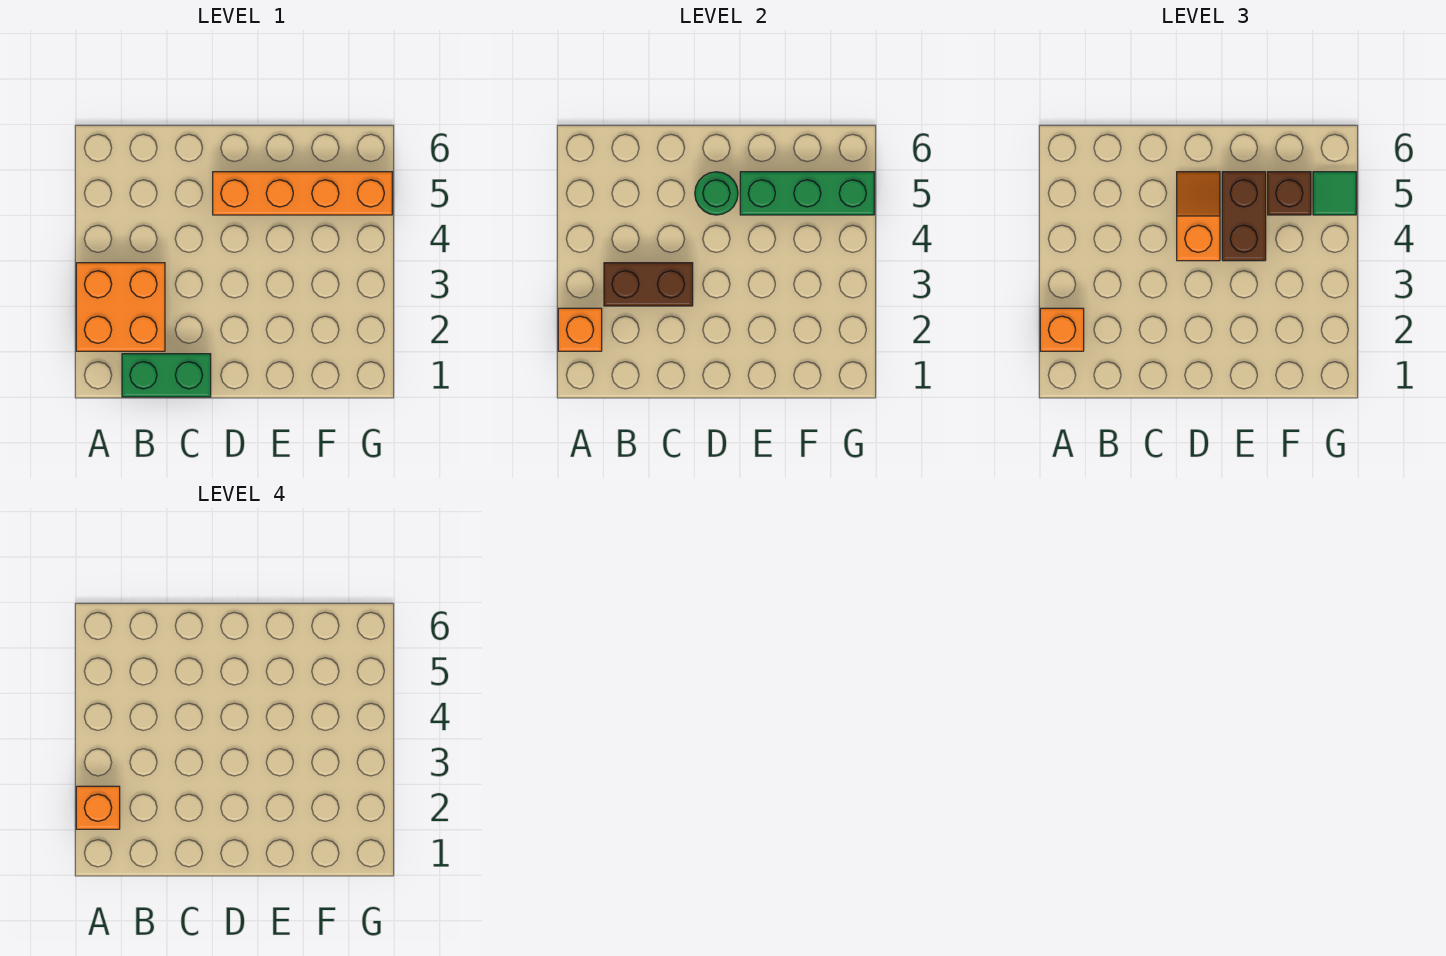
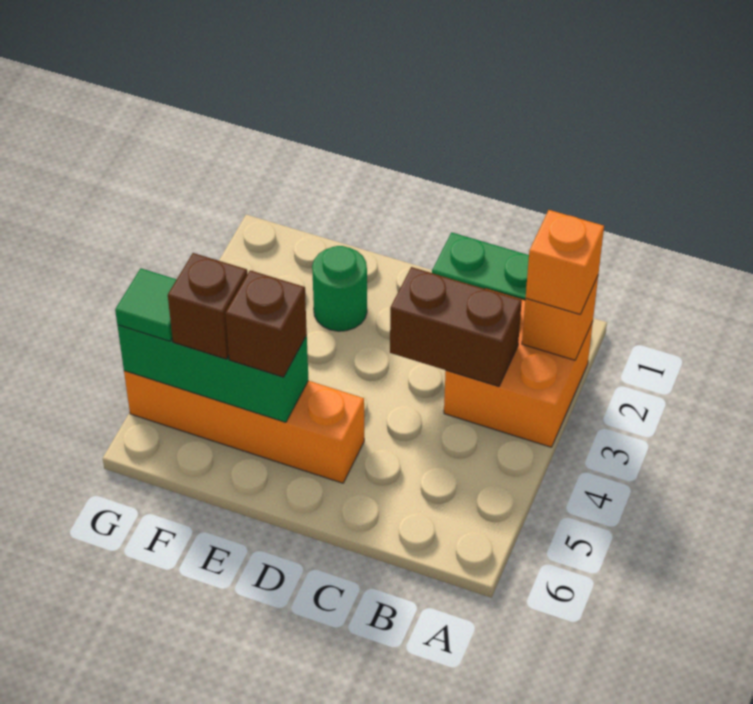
orange 1x1 brick [76,786,120,829] -> none
orange 1x2 slope [1177,172,1220,261] -> none
green 1x1 round brick [695,172,738,215] -> green 1x1 round brick moved to [312,246,367,331]
brown 1x2 brick [1222,172,1266,261] -> brown 1x1 brick [225,270,307,377]

